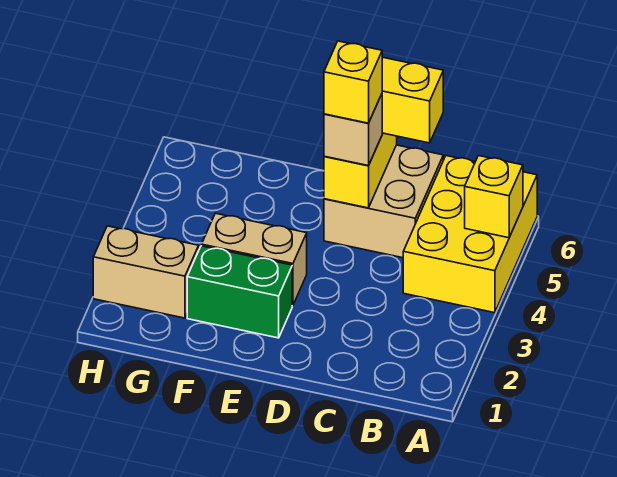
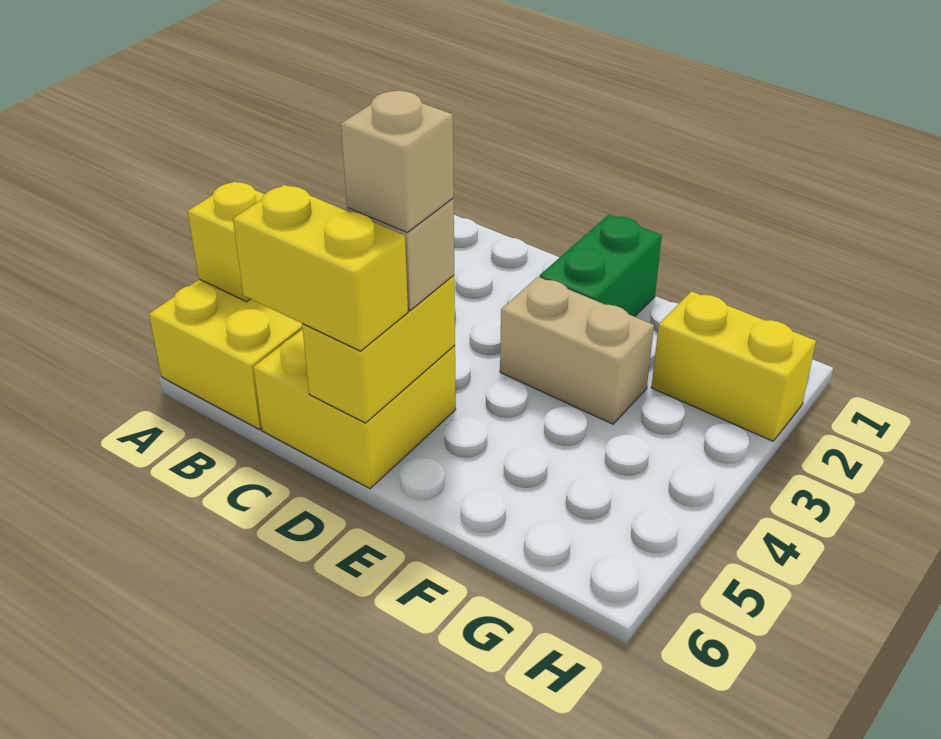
tan 2x2 brick [324,145,443,258] -> yellow 2x2 brick [253,329,456,489]
yellow 1x1 brick [324,41,382,123] -> tan 1x1 brick [341,91,454,232]
green 1x2 brick [187,246,292,338] -> green 1x2 brick turned to [540,215,662,317]
tan 1x2 brick [93,226,199,318] -> yellow 1x2 brick [651,291,816,441]

